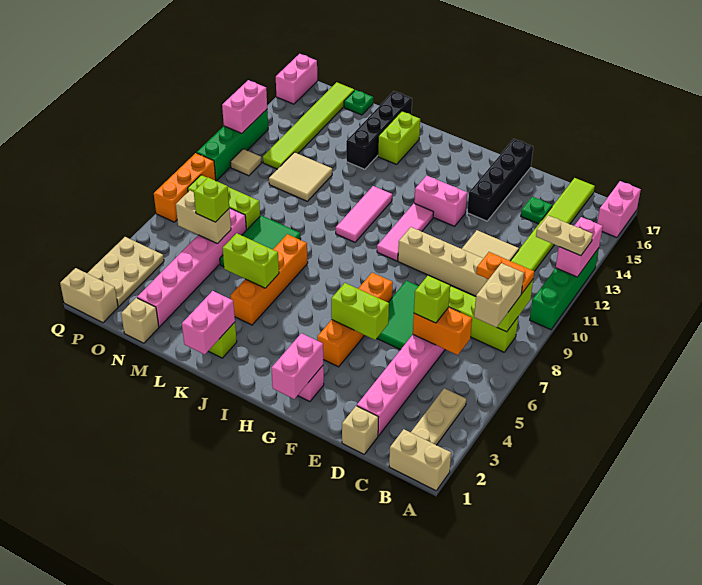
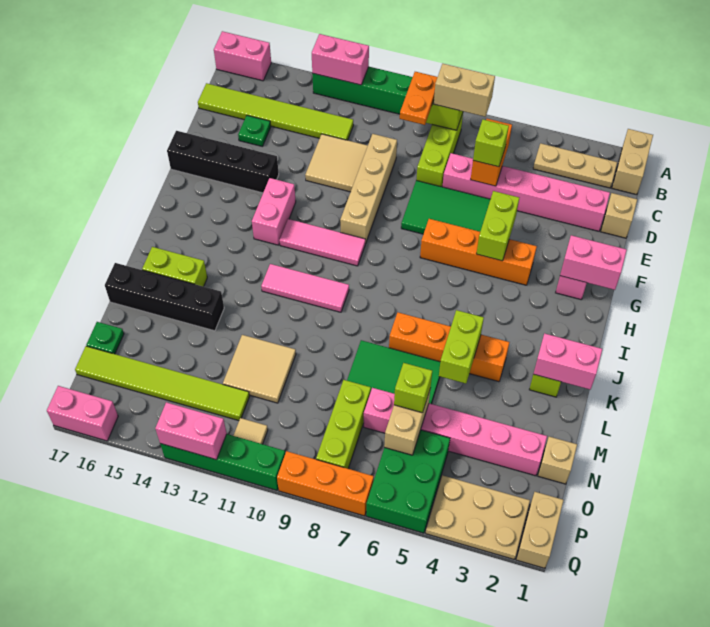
tan 1x2 plate [536,215,593,256] -> none
none -> green 2x3 brick [366,430,450,533]

